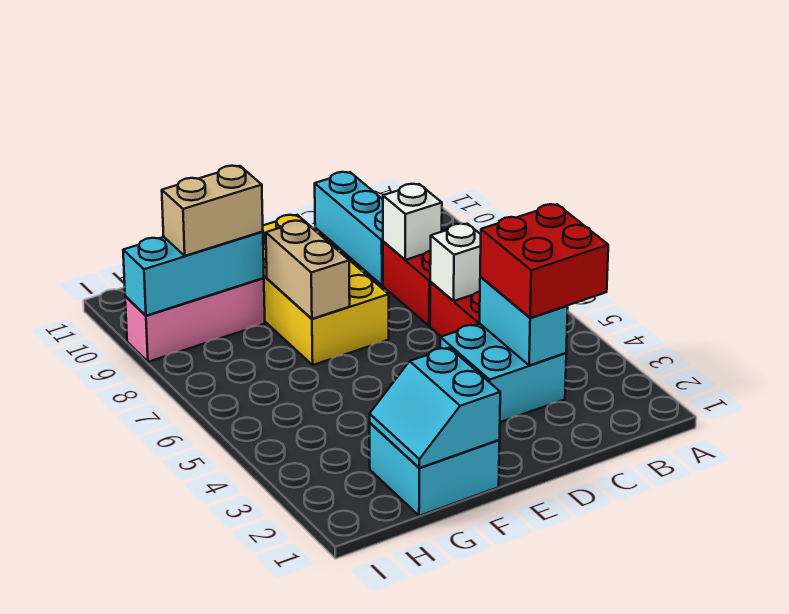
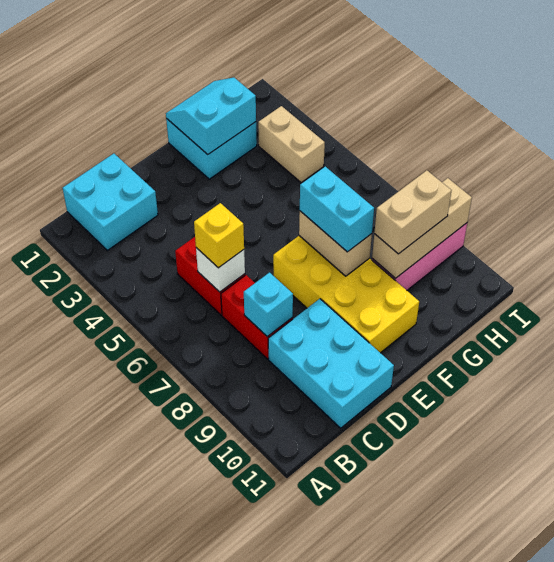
red 2x2 brick [480,204,608,318] -> none
cyan 2x2 brick [440,324,566,422] -> cyan 2x2 brick moved to [63,154,158,250]
cyan 1x2 brick [480,277,568,365] -> cyan 1x2 brick moved to [300,167,374,252]
none -> yellow 1x1 brick [194,203,244,268]
white 1x1 brick [383,184,442,260] -> cyan 1x1 brick [244,273,293,337]
cyan 1x3 brick [315,172,383,285] -> cyan 2x3 brick [268,299,394,428]
cyan 2x2 slope [370,348,500,468] -> cyan 2x2 slope turned to [166,78,256,154]
cyan 1x3 brick [123,232,264,316] -> tan 1x3 brick [372,178,472,278]
none -> tan 1x2 brick [258,106,325,183]

